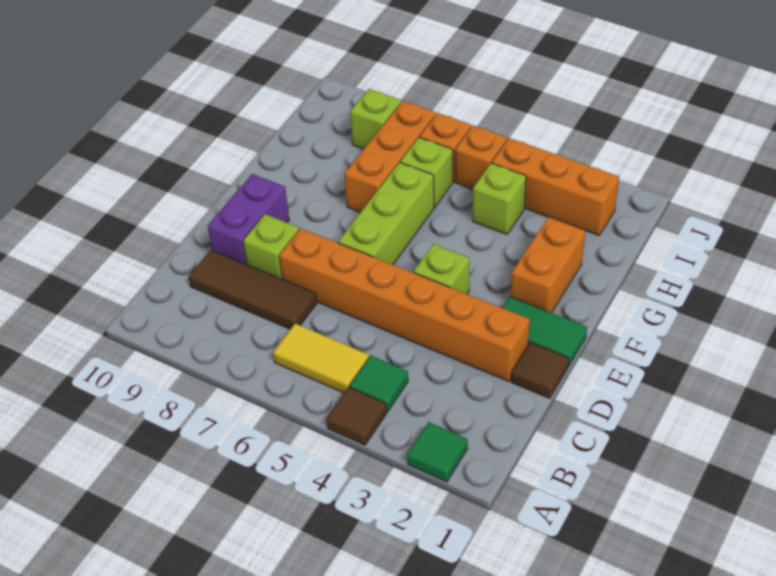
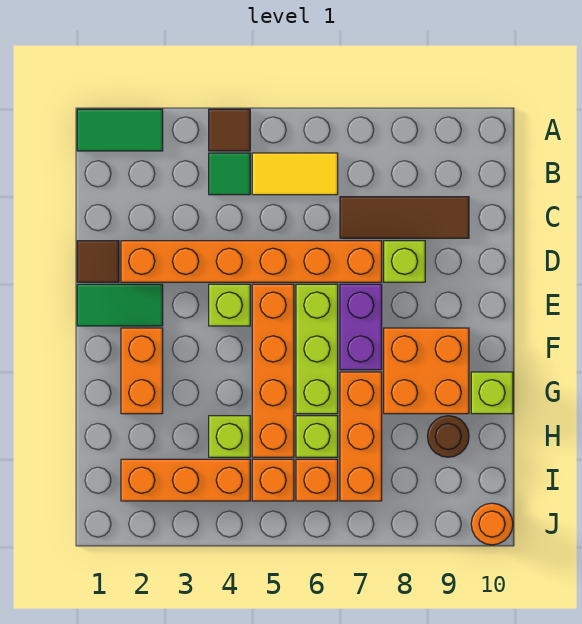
green 1x1 tile [407,422,468,482] -> green 1x2 tile [77,109,163,151]
purple 1x2 brick [208,174,289,265] -> purple 1x2 brick moved to [340,284,382,370]
none -> orange 1x4 brick [252,284,294,457]
none -> orange 2x2 brick [384,328,469,414]
none -> brown 1x1 round brick [428,416,469,457]
lime 1x1 brick [350,89,401,149] -> lime 1x1 brick moved to [471,372,513,414]
none -> orange 1x1 round brick [471,503,513,545]

